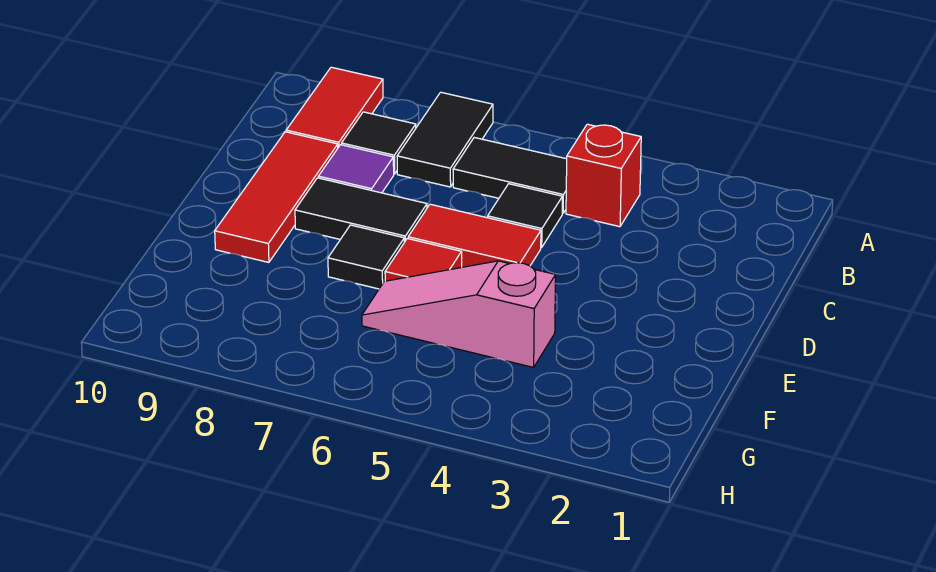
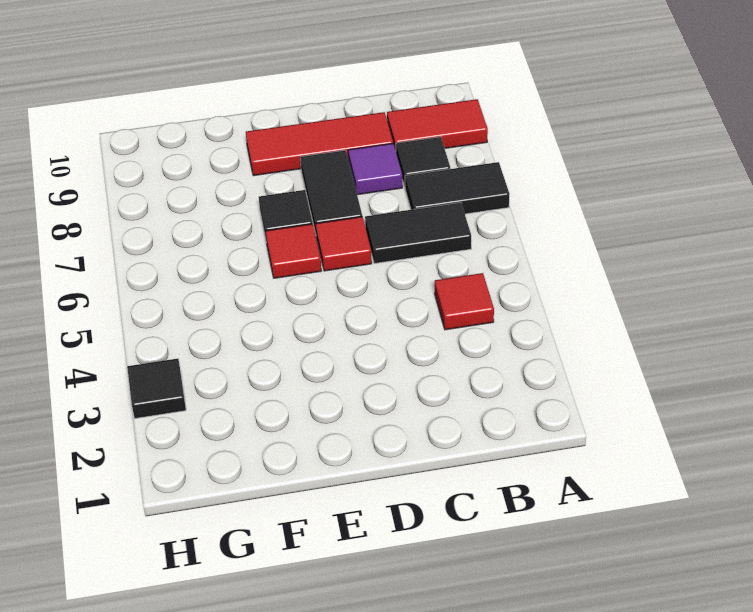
red 1x1 brick [566,124,641,227] -> red 1x1 tile [435,273,494,330]
black 1x2 tile [453,138,567,213] -> black 1x2 tile turned to [365,202,471,264]
black 1x1 tile [488,184,562,247] -> black 1x1 tile moved to [127,359,186,418]
red 1x2 tile [408,204,541,267] -> red 1x1 tile [315,217,372,271]
pink 1x3 slope [362,261,556,367] -> none

